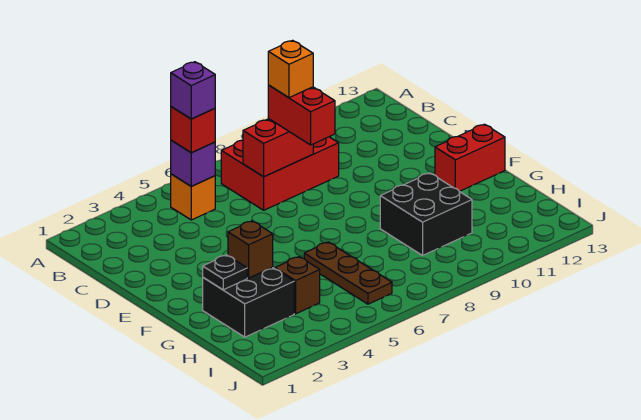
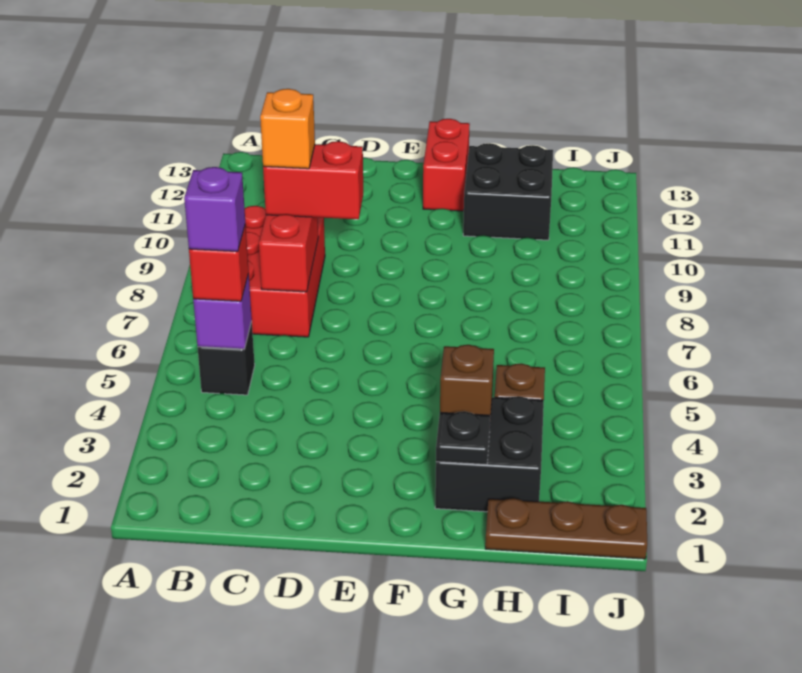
orange 1x1 brick [171,174,215,220] -> black 1x1 brick [198,322,255,395]
brown 1x3 plate [304,242,392,304] -> brown 1x3 plate moved to [485,498,647,559]
black 2x2 brick [380,173,472,255] -> black 2x2 brick moved to [463,143,553,240]

